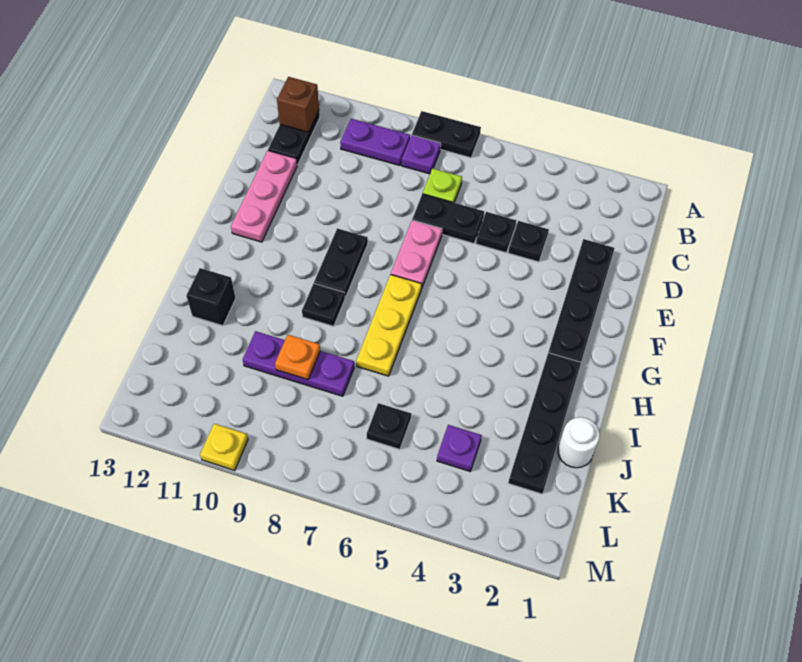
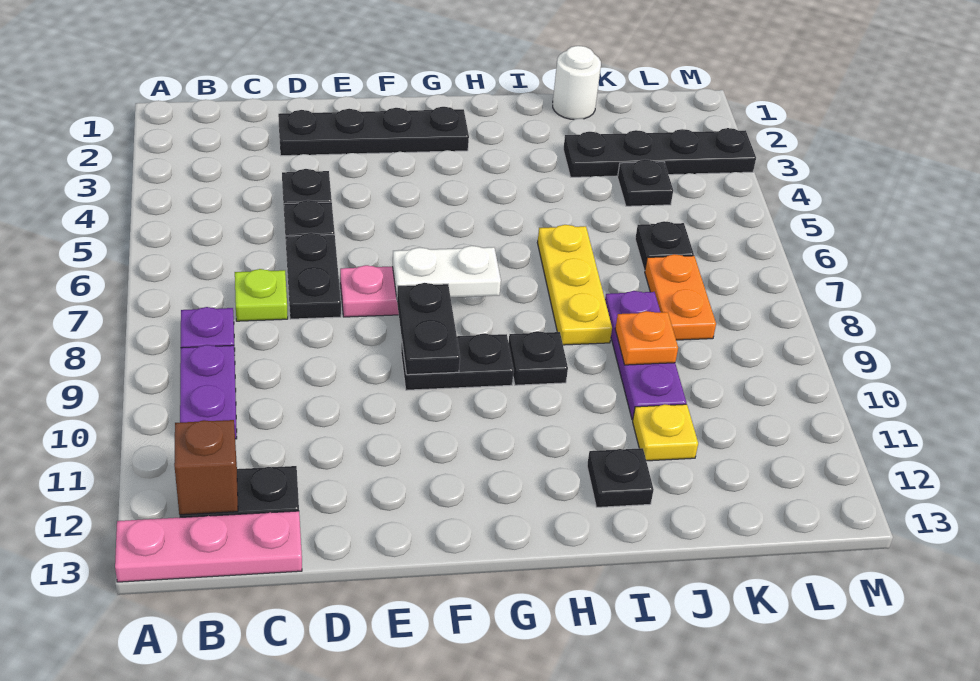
black 1x2 plate [412,111,481,158] -> black 1x2 plate moved to [397,283,460,375]
pink 1x3 plate [231,151,297,242] -> pink 1x3 plate moved to [115,511,302,582]
none -> white 1x2 plate [393,246,501,297]
yellow 1x3 plate [356,274,422,376] -> yellow 1x3 plate turned to [537,225,612,345]
black 1x4 plate [508,353,581,494] -> black 1x4 plate moved to [563,128,756,177]
black 1x1 brick [186,268,236,326] -> black 1x1 plate [587,448,654,507]
purple 1x1 plate [437,425,482,471] -> black 1x1 plate [618,160,673,206]
none -> orange 1x2 plate [645,254,716,340]
yellow 1x1 plate [200,424,248,470] -> yellow 1x1 plate moved to [633,404,698,461]

